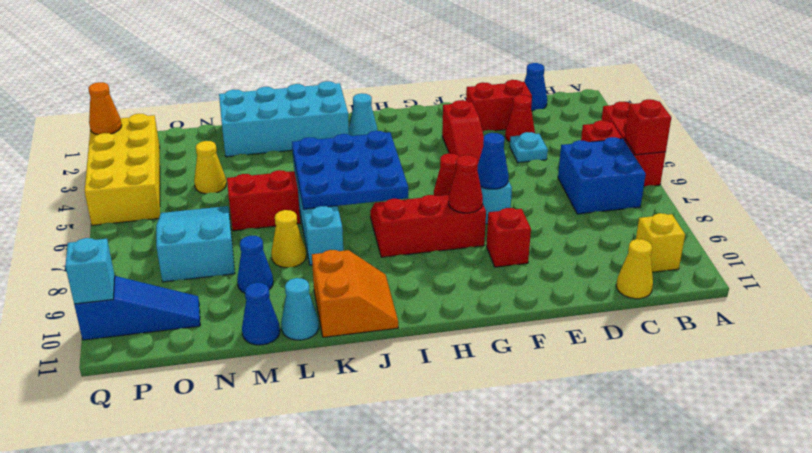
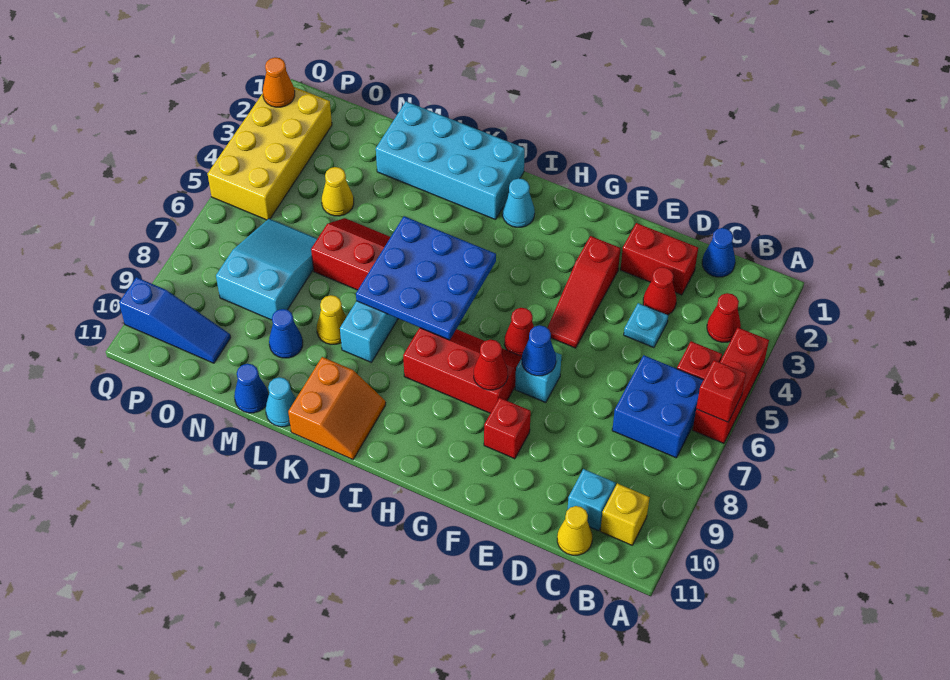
none -> red 1x1 cone [707,293,741,342]
cyan 1x1 brick [65,238,115,304] -> cyan 1x1 brick moved to [567,469,615,531]

